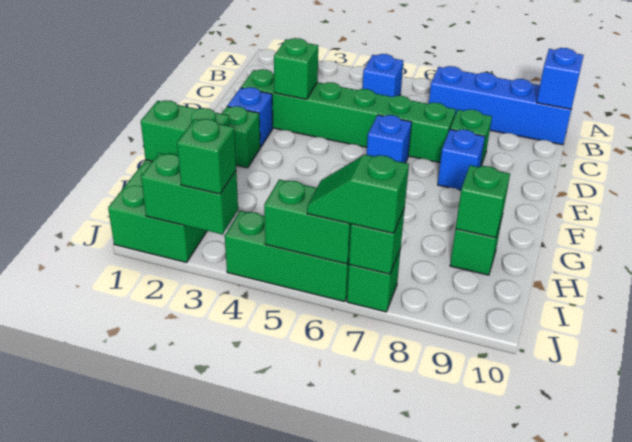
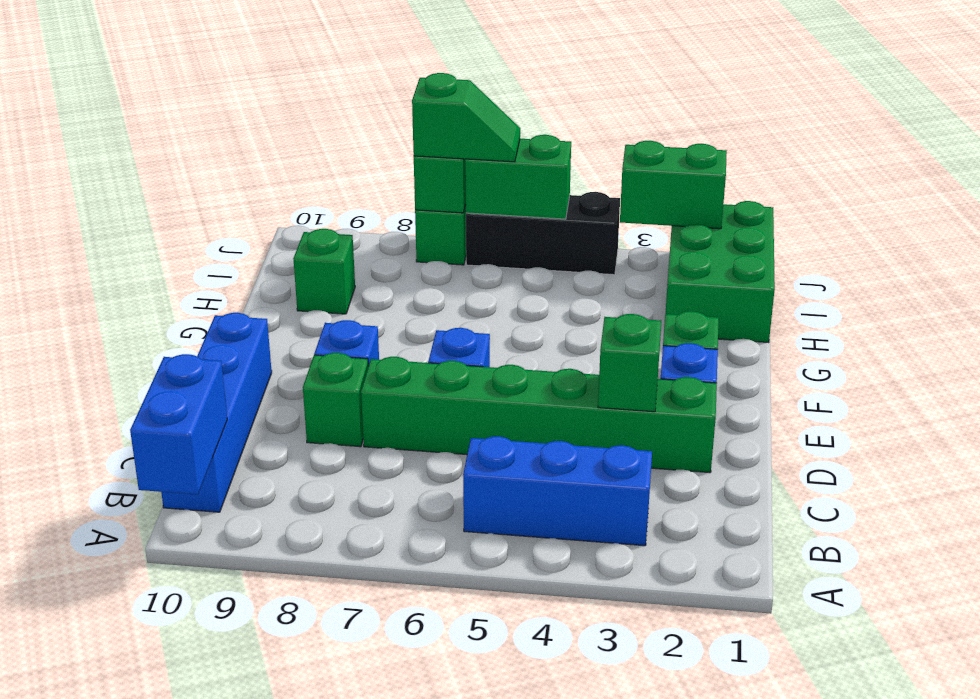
blue 1x1 brick [362,54,403,97] -> blue 1x3 brick [463,436,652,546]
blue 1x4 brick [429,66,571,145] -> blue 1x4 brick turned to [161,313,272,512]
blue 1x1 brick [537,48,584,109] -> blue 1x2 brick [130,354,227,495]
green 1x2 brick [141,100,230,161] -> none
green 1x1 brick [456,165,510,238] -> none
green 1x1 brick [177,119,236,194] -> none
green 1x3 brick [225,211,349,302] -> black 1x3 brick [466,192,620,275]

